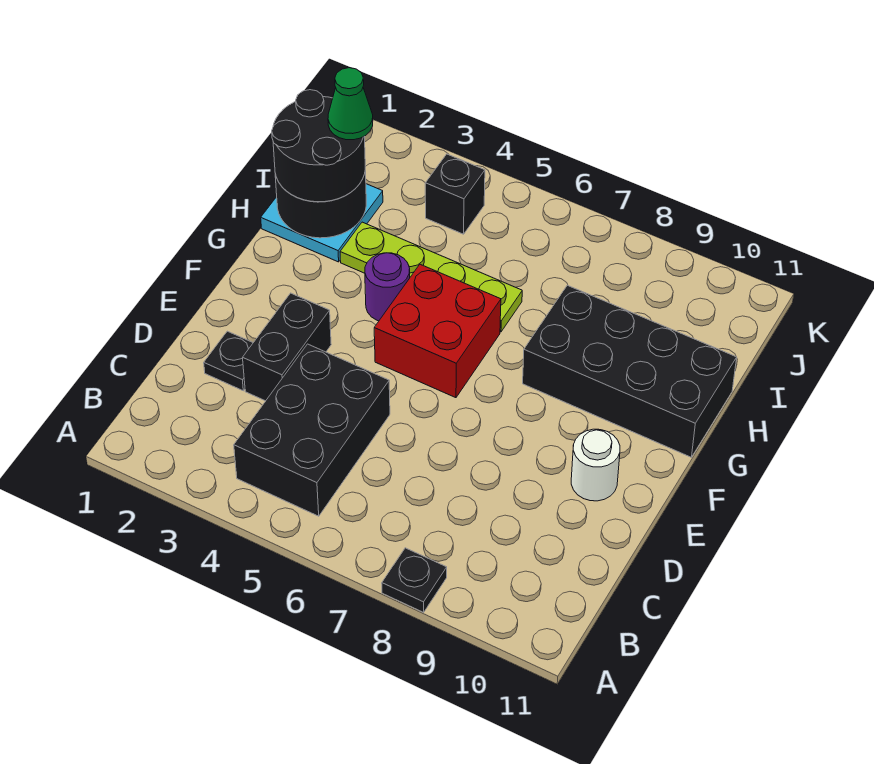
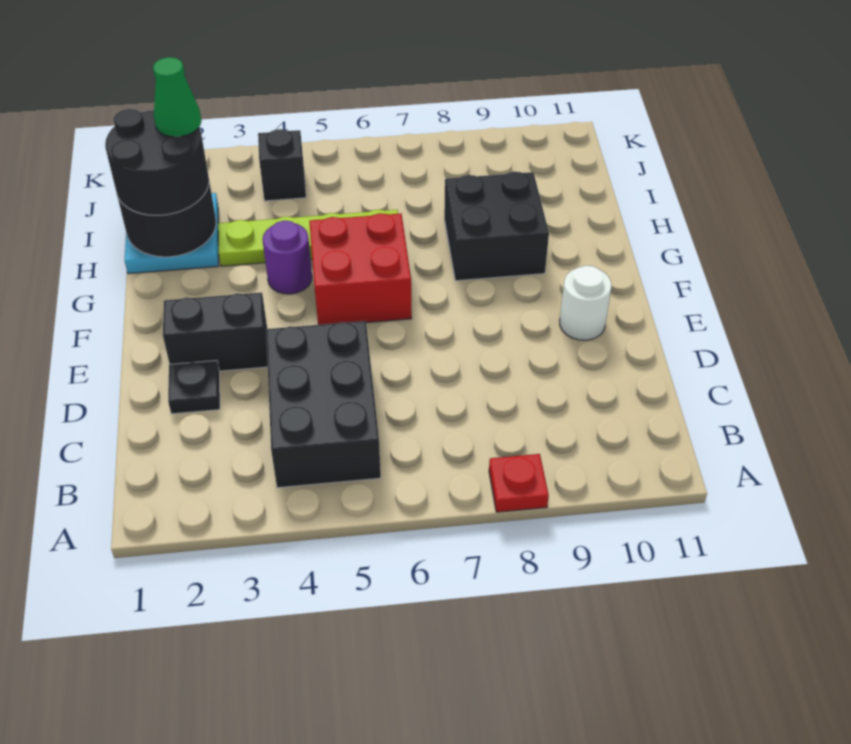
black 1x1 plate [382,548,447,612] -> red 1x1 plate [489,454,549,512]
black 1x2 brick [243,293,331,401] -> black 1x2 brick turned to [163,293,268,371]
black 2x4 brick [523,285,737,457] -> black 2x2 brick [444,172,549,281]

